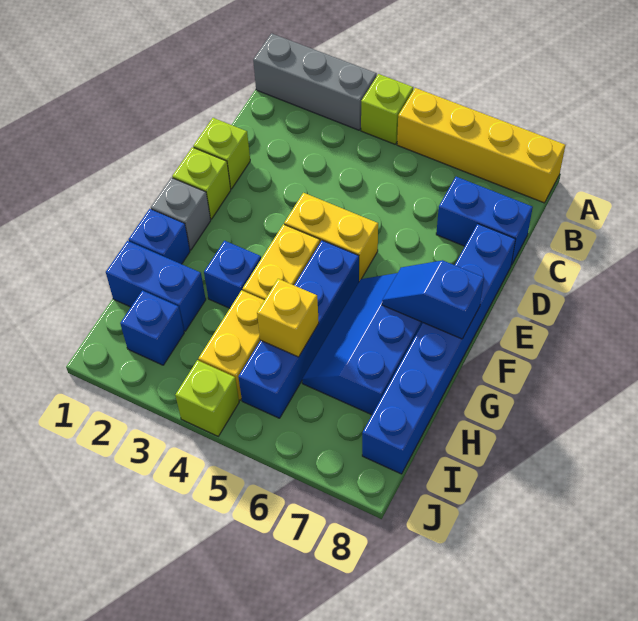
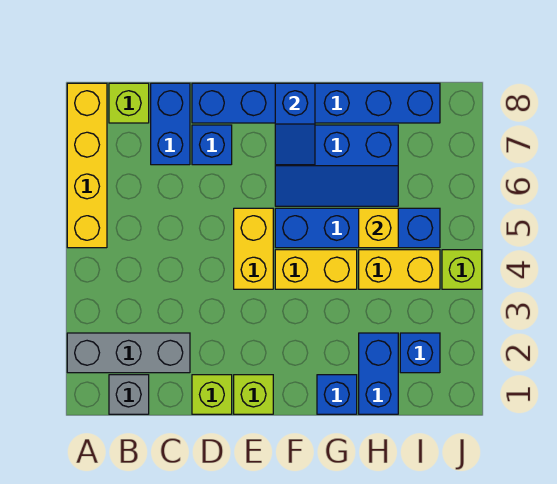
grey 1x3 brick [253,33,377,130] -> grey 1x3 brick turned to [67,333,190,373]
lime 1x1 brick [361,74,413,144] -> lime 1x1 brick moved to [109,83,149,123]
grey 1x1 brick [151,178,211,250] -> grey 1x1 brick moved to [109,375,149,414]
blue 1x1 brick [204,241,261,308] -> blue 1x1 brick moved to [192,125,232,165]

